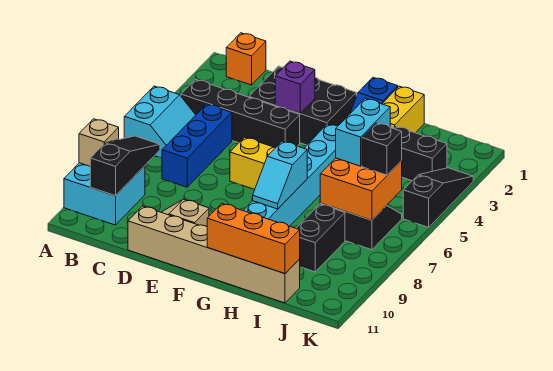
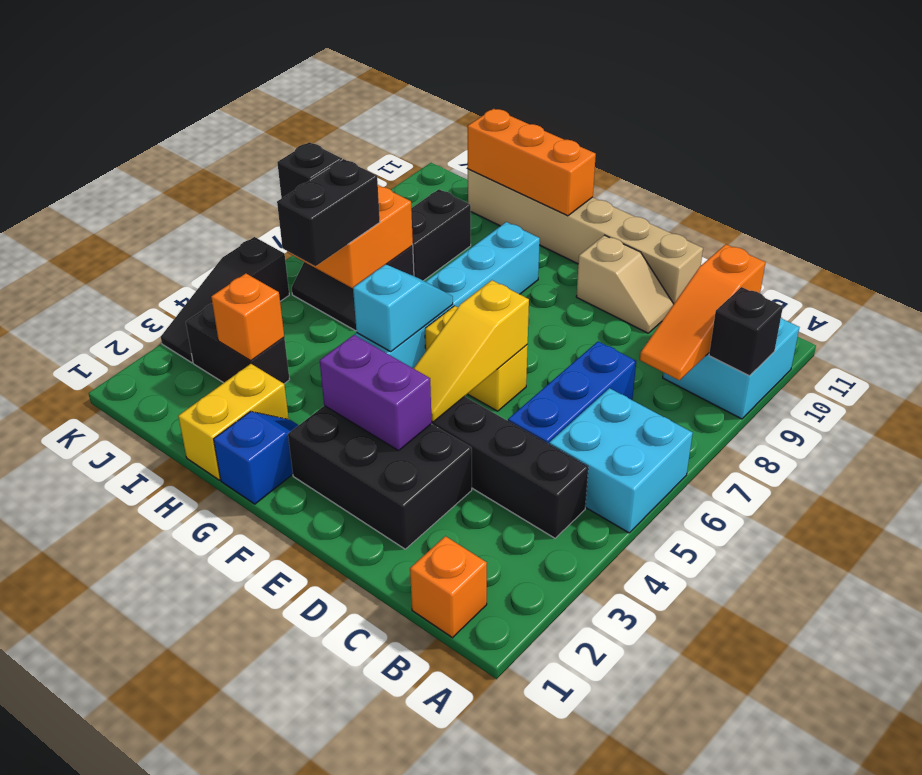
cyan 2x2 slope [124,86,195,158] -> cyan 2x2 brick [549,388,693,533]
tan 1x1 brick [79,119,119,166] -> black 1x1 brick [709,287,783,376]
black 1x3 slope [90,136,160,196] -> orange 1x3 slope [640,244,765,380]
purple 1x1 brick [275,61,315,113] -> purple 1x2 brick [320,335,432,451]
none -> yellow 1x3 slope [413,280,529,422]
cyan 1x2 slope [253,141,307,209] -> cyan 1x2 slope moved to [353,264,453,352]
none -> orange 1x1 brick [211,273,284,361]
cyan 1x2 brick [336,98,390,166] -> black 1x2 brick [277,159,380,266]

